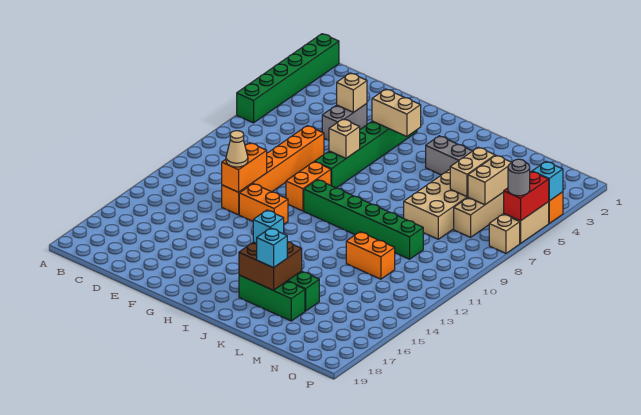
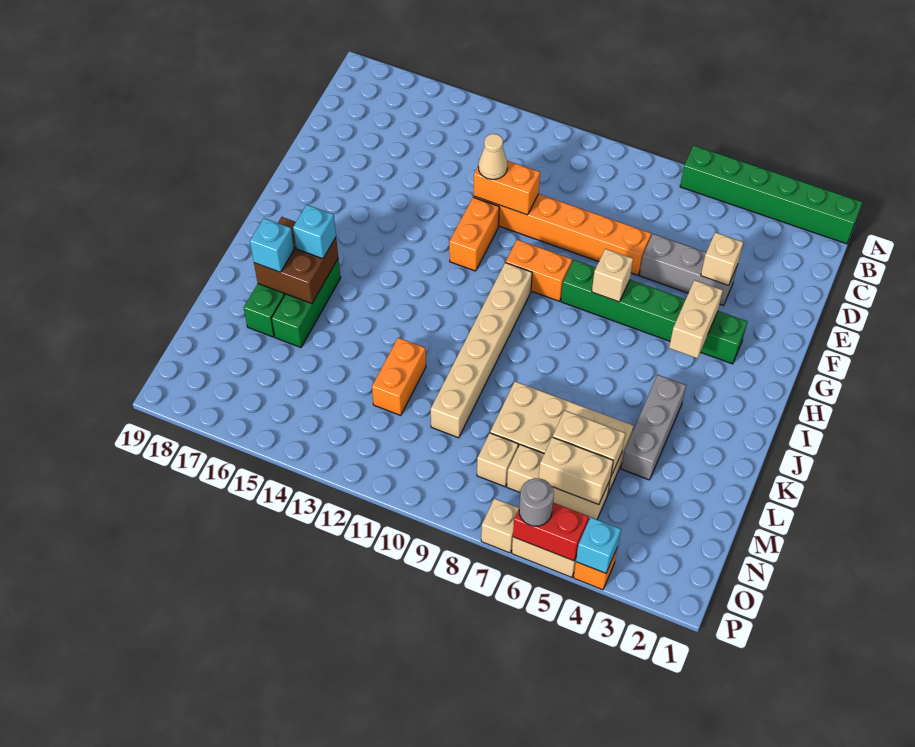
grey 1x2 brick [322,104,367,141] -> grey 1x3 brick [639,234,738,305]
green 1x6 brick [304,180,423,259] -> tan 1x6 brick [431,263,532,438]
none -> tan 1x1 brick [477,433,518,487]

